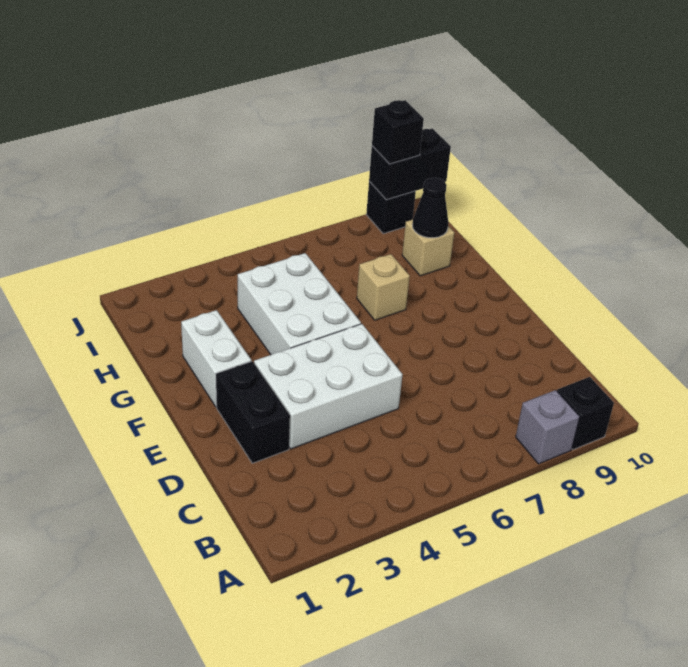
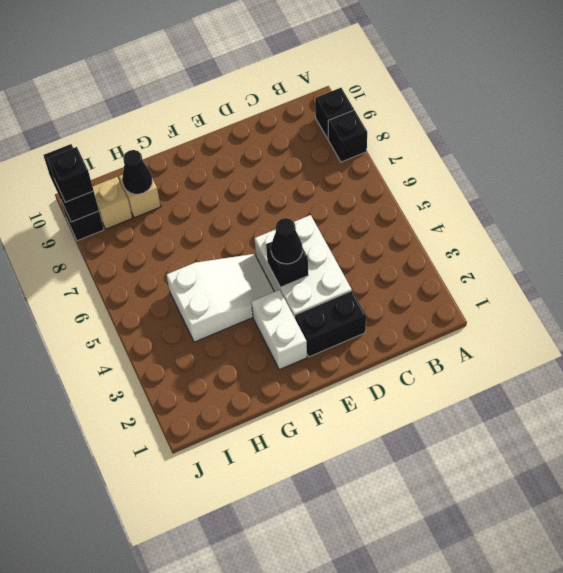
grey 1x1 brick [516,390,580,464] -> black 1x1 brick [328,110,367,162]
none -> black 1x1 brick [266,242,308,287]
none -> black 1x1 cone [271,218,302,264]
white 1x2 brick [181,310,251,407] -> white 1x2 brick turned to [251,290,307,370]
white 2x3 brick [238,253,361,355] -> white 2x3 slope [167,254,274,342]
tan 1x1 brick [357,254,410,320] -> tan 1x1 brick moved to [93,177,132,229]

